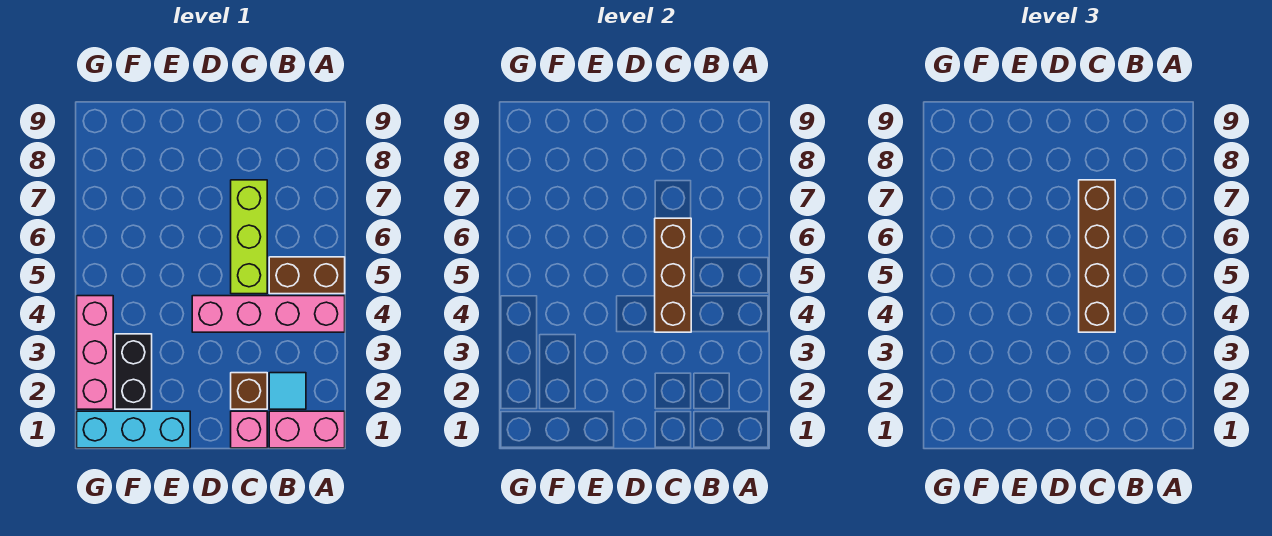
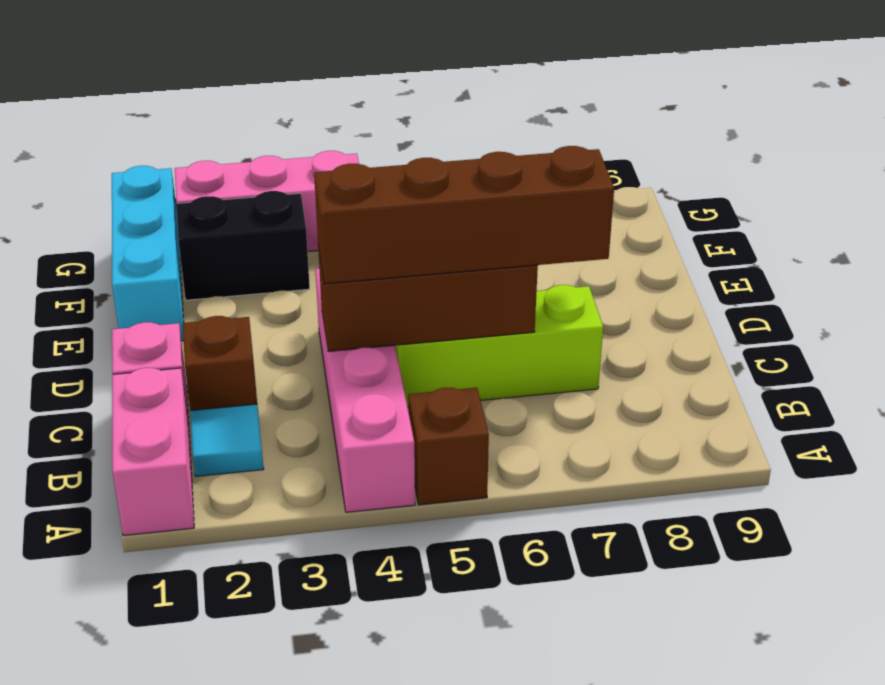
brown 1x2 brick [269,257,345,294] -> brown 1x1 brick [408,388,489,505]

